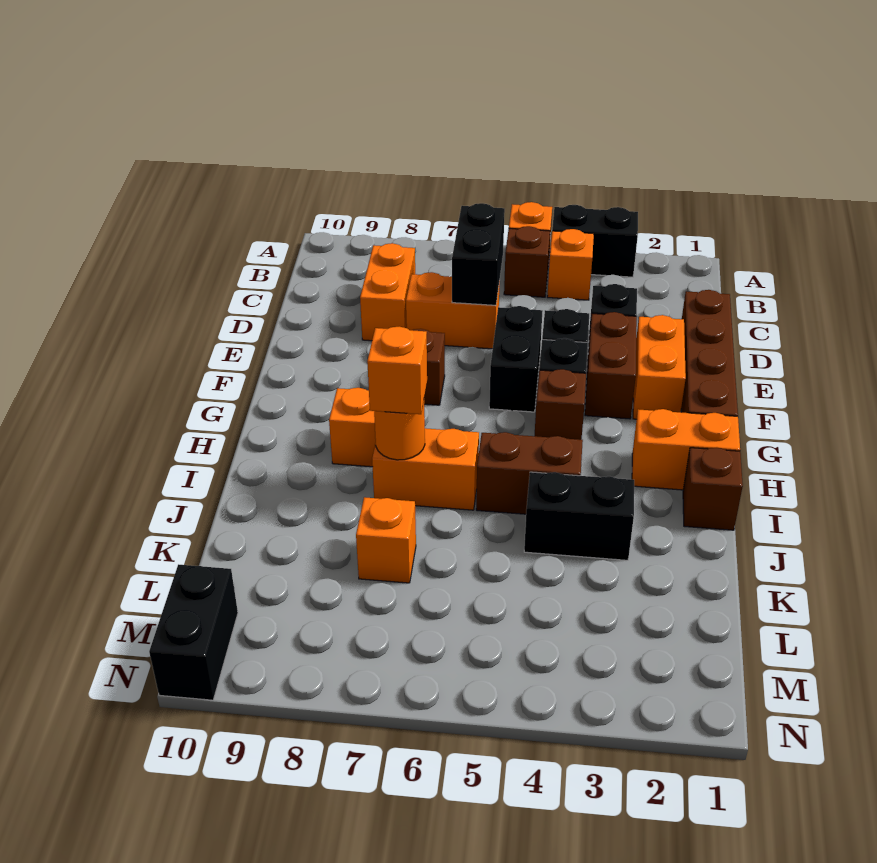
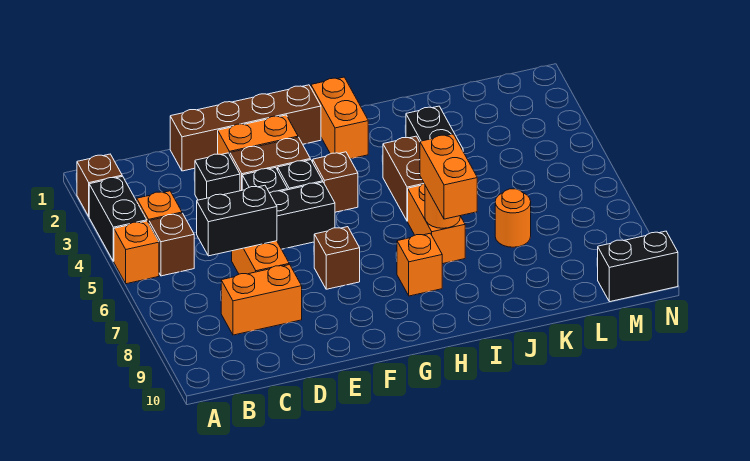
brown 1x1 brick [683,448,743,530] -> brown 1x1 brick moved to [77,154,122,216]
orange 1x1 brick [367,327,427,414] -> orange 1x2 brick [420,134,477,219]
orange 1x1 brick [356,497,416,583] -> orange 1x1 round brick [495,189,531,247]

